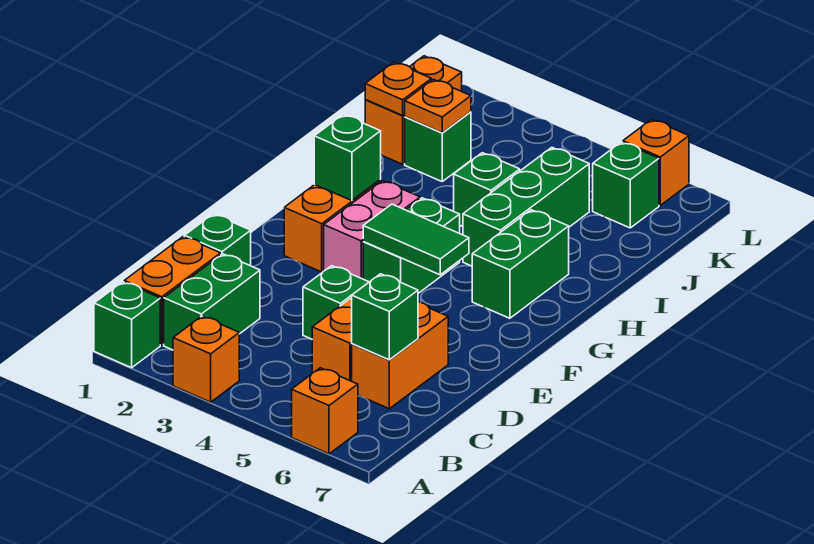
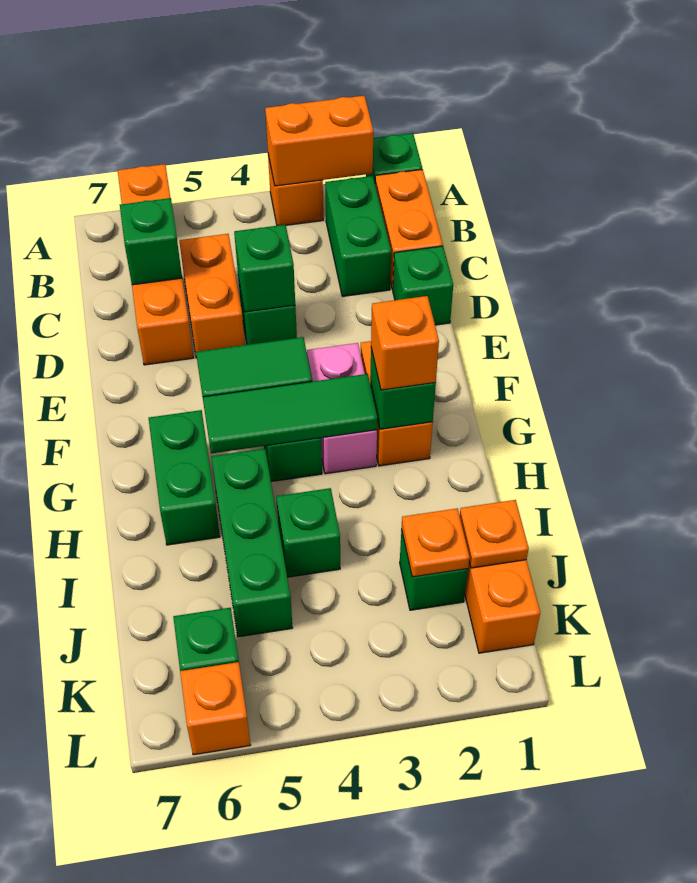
none -> orange 1x2 brick [265,96,373,186]
none -> green 1x1 brick [234,225,295,312]
none -> orange 1x1 brick [371,296,439,390]
none -> green 1x3 tile [203,374,377,453]

